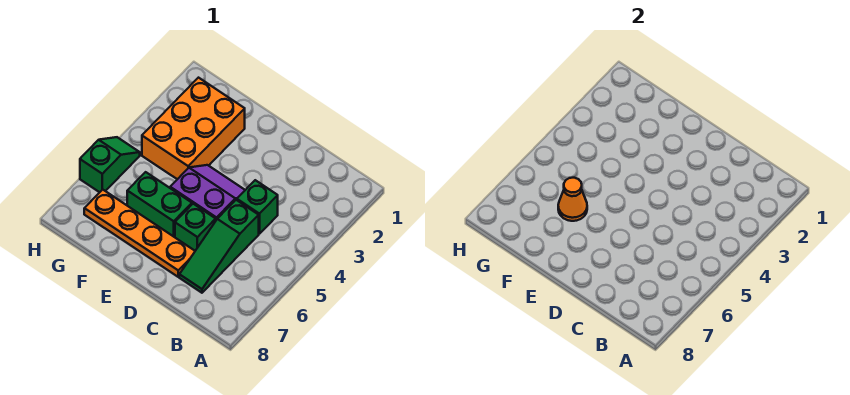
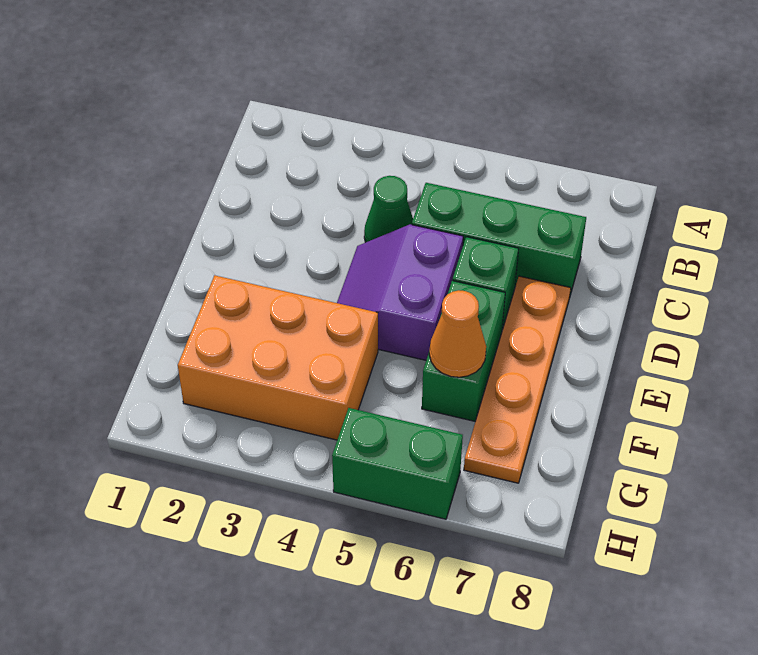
green 1x1 brick [237,180,278,234] -> green 1x1 cone [364,176,413,242]
green 1x3 slope [179,200,259,293] -> green 1x3 brick [412,183,586,298]
green 1x2 slope [80,137,140,192] -> green 1x2 brick [332,408,463,519]

